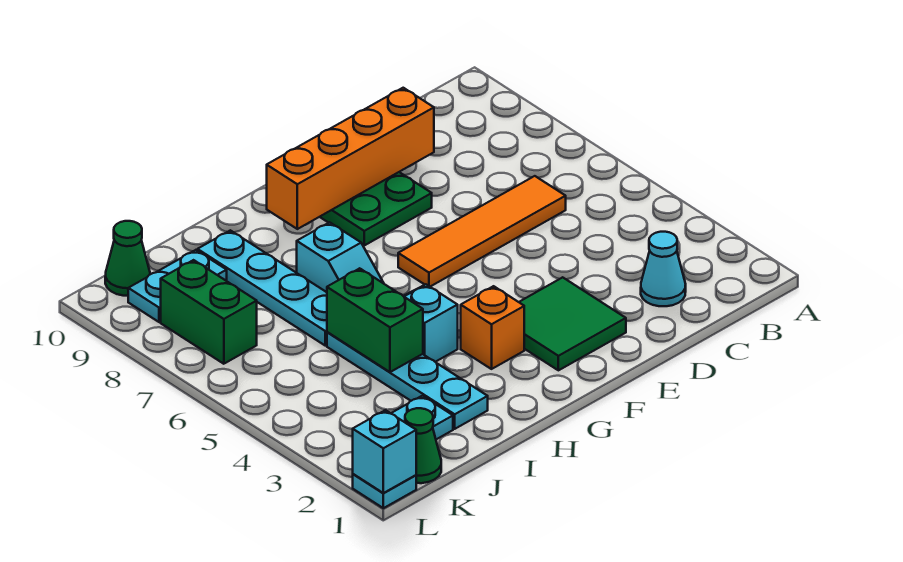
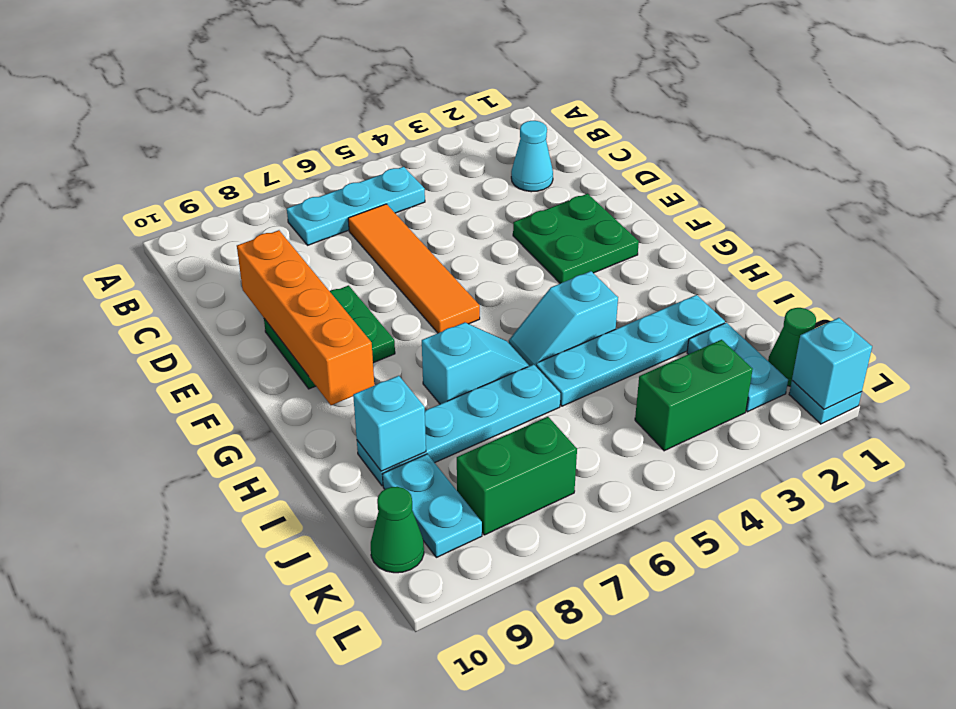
none -> cyan 1x3 plate [287,167,425,245]
green 2x2 tile [519,277,626,370] -> green 2x2 plate [513,194,639,283]
orange 1x1 brick [461,286,524,369] -> none
green 1x2 brick [327,268,423,372] -> green 1x2 brick moved to [635,340,753,451]
none -> cyan 1x1 brick [353,376,426,471]

